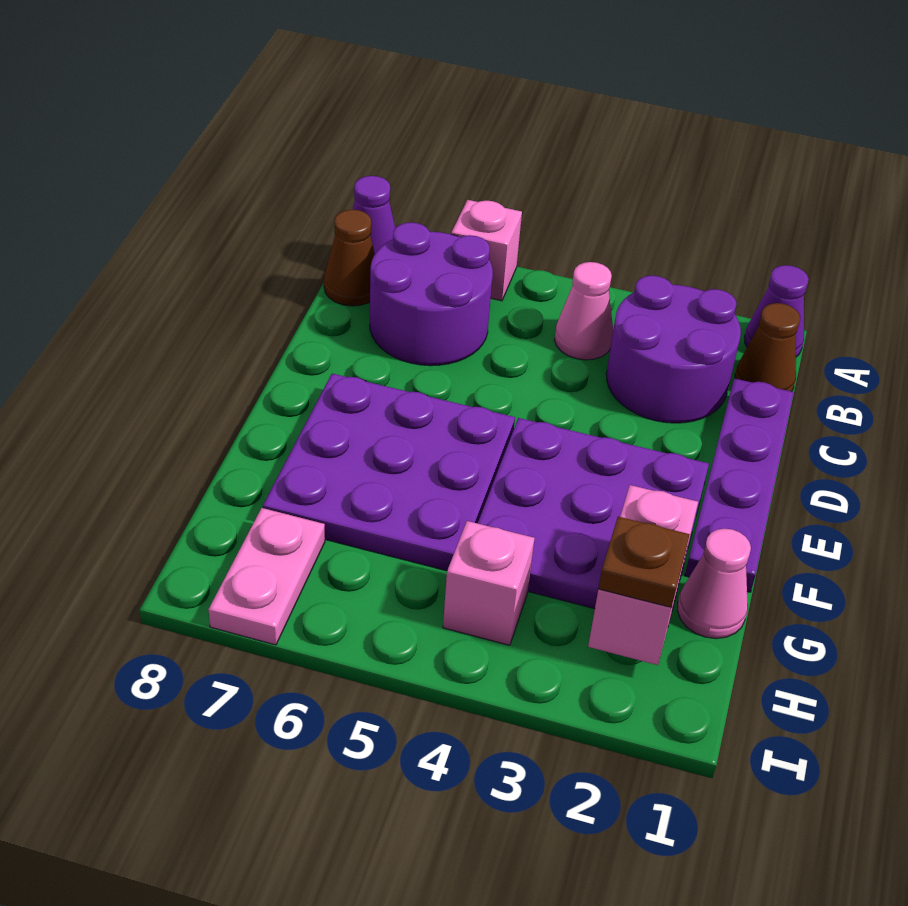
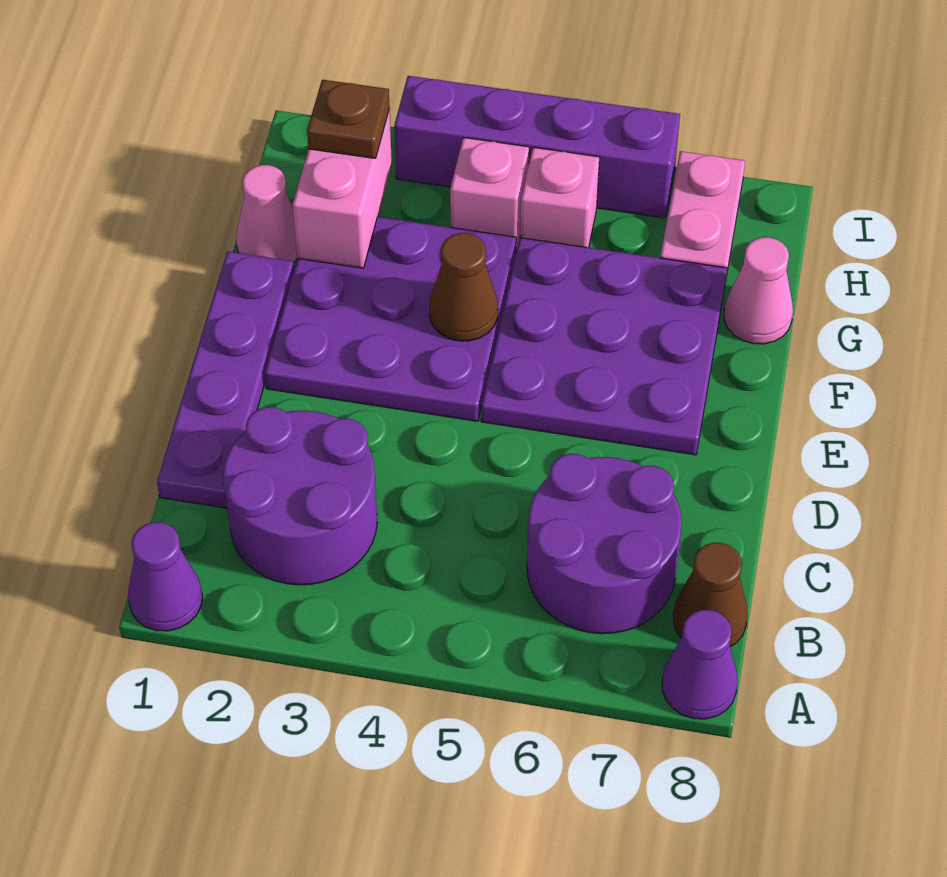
pink 1x1 brick [451,200,522,301] -> pink 1x1 brick moved to [520,147,600,248]
brown 1x1 cone [735,303,800,391] -> brown 1x1 cone moved to [429,233,498,341]
pink 1x1 cone [554,262,613,360] -> pink 1x1 cone moved to [724,237,793,344]
none -> purple 1x4 brick [394,76,680,218]

